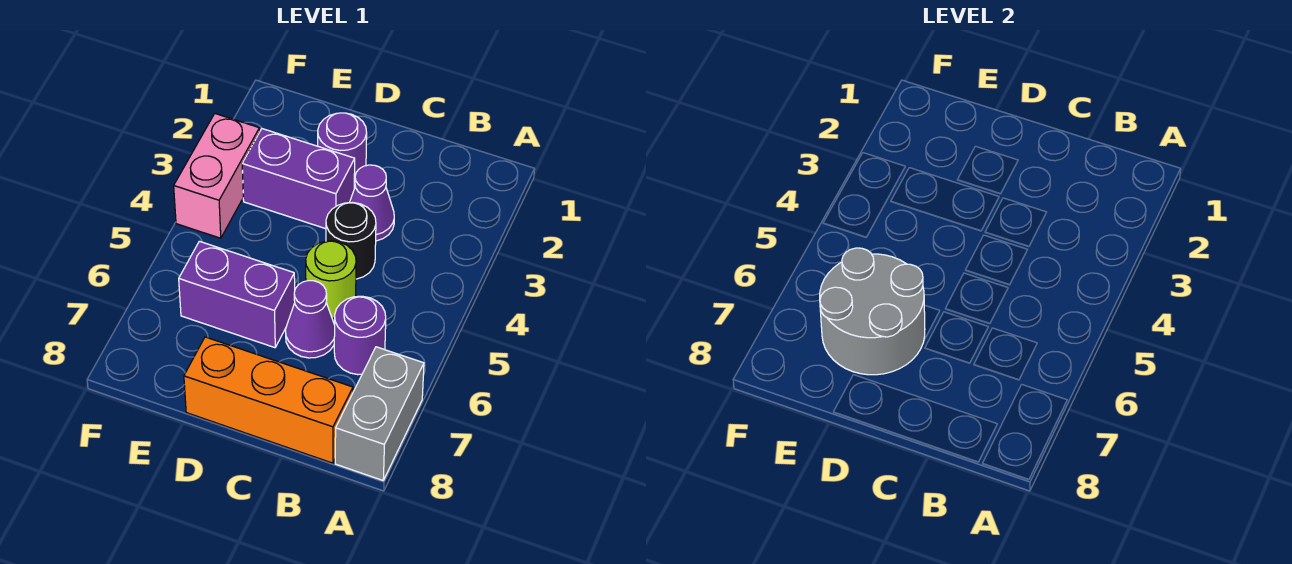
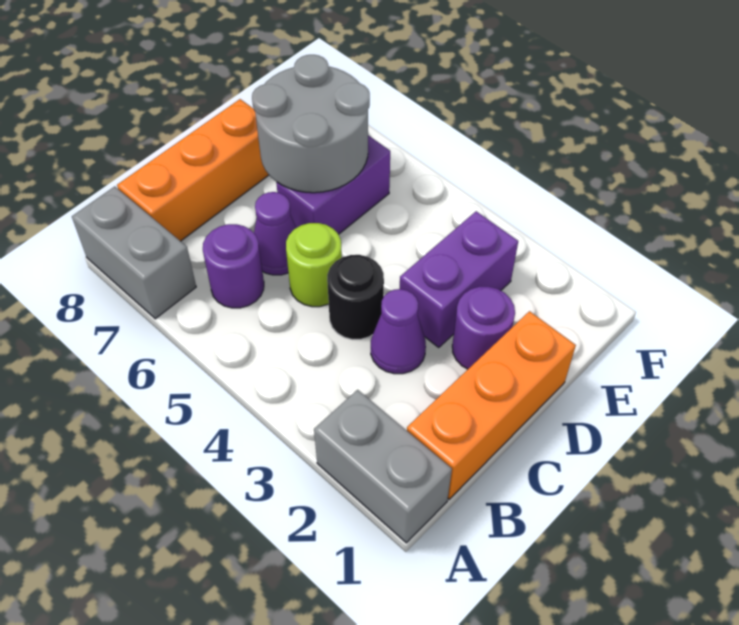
none -> grey 1x2 brick [314,390,452,543]
none -> orange 1x3 brick [407,311,576,499]
pink 1x2 brick [174,114,260,238] -> none

